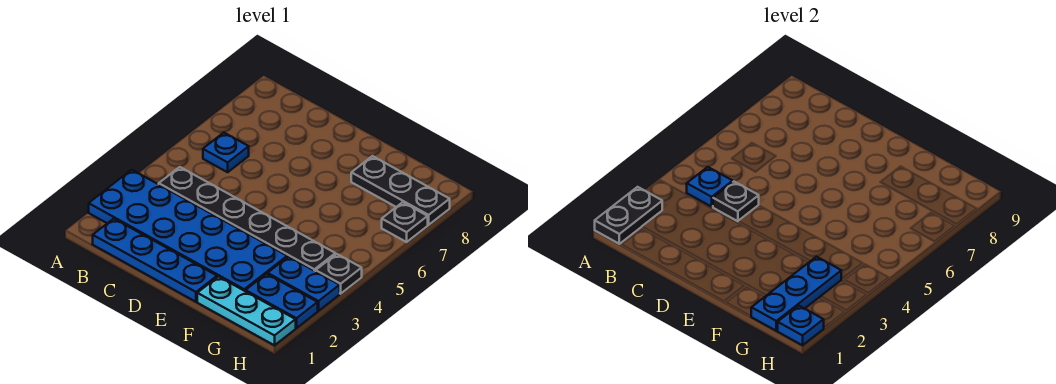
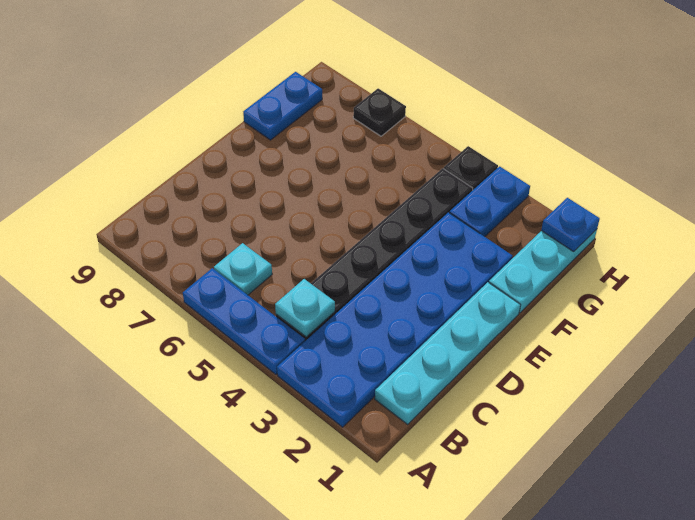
black 1x2 plate [595,187,662,244] -> none
blue 1x4 plate [93,219,217,302] -> cyan 1x4 plate [375,282,520,424]
blue 1x1 plate [687,167,733,207] -> cyan 1x1 plate [275,279,335,337]
blue 1x1 plate [203,133,249,172] -> cyan 1x1 plate [214,243,272,295]
black 1x1 plate [713,182,759,221] -> none
black 1x3 plate [351,156,450,225] -> none
blue 1x3 plate [751,257,841,331] -> blue 1x3 plate moved to [183,268,305,374]
blue 1x2 plate [246,274,318,328] -> blue 1x2 plate moved to [243,72,322,140]

